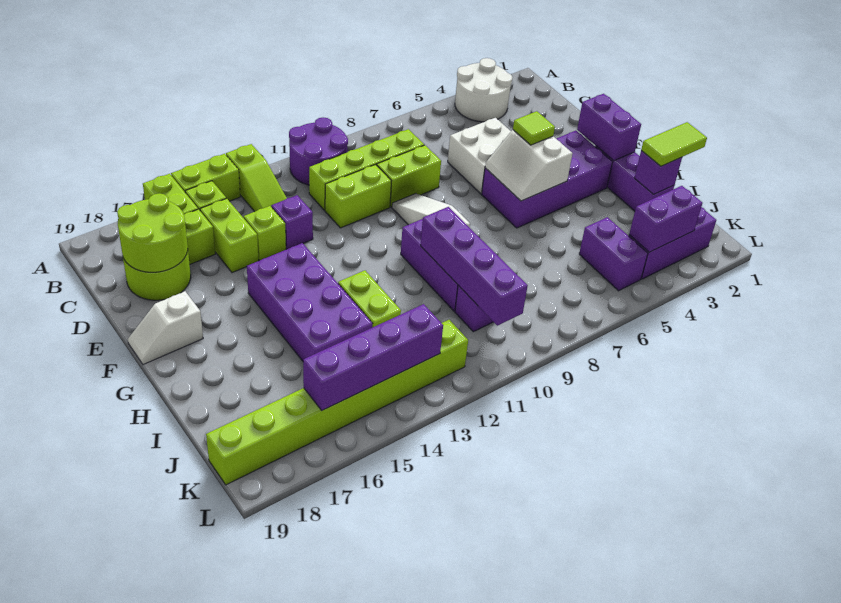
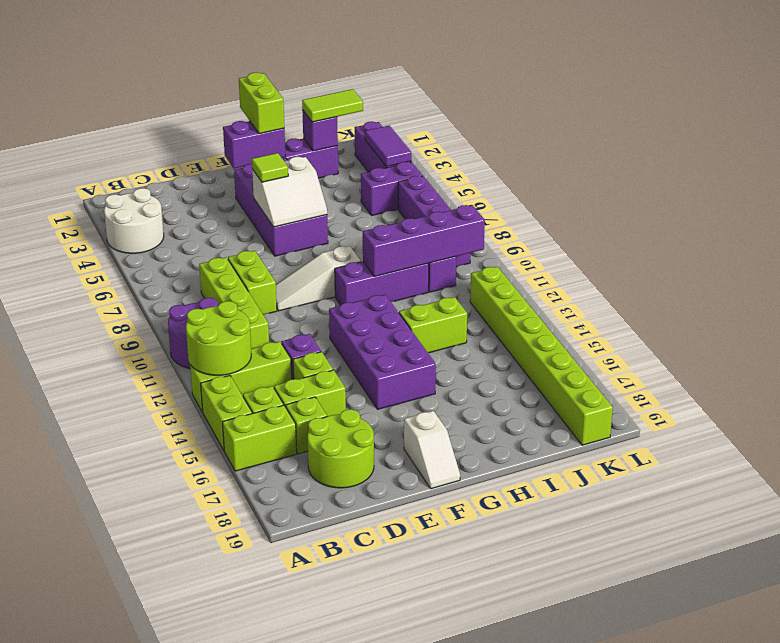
lime 1x3 slope [226,144,287,212] -> lime 1x3 brick [190,342,292,412]
lime 2x2 round brick [117,193,188,272] -> lime 2x2 round brick moved to [186,301,251,375]
white 2x2 brick [448,118,511,194] -> none
lime 1x2 brick [325,165,391,228] -> lime 1x2 brick moved to [239,73,284,134]
purple 2x4 brick [247,243,372,361] -> purple 2x4 brick turned to [329,295,436,409]
lime 1x2 tile [641,122,707,166] -> lime 1x2 tile turned to [302,89,363,122]
purple 1x2 brick [629,186,702,252] -> purple 1x2 tile [365,125,411,167]
purple 1x4 brick [303,304,443,410] -> purple 1x4 brick moved to [398,176,470,267]

